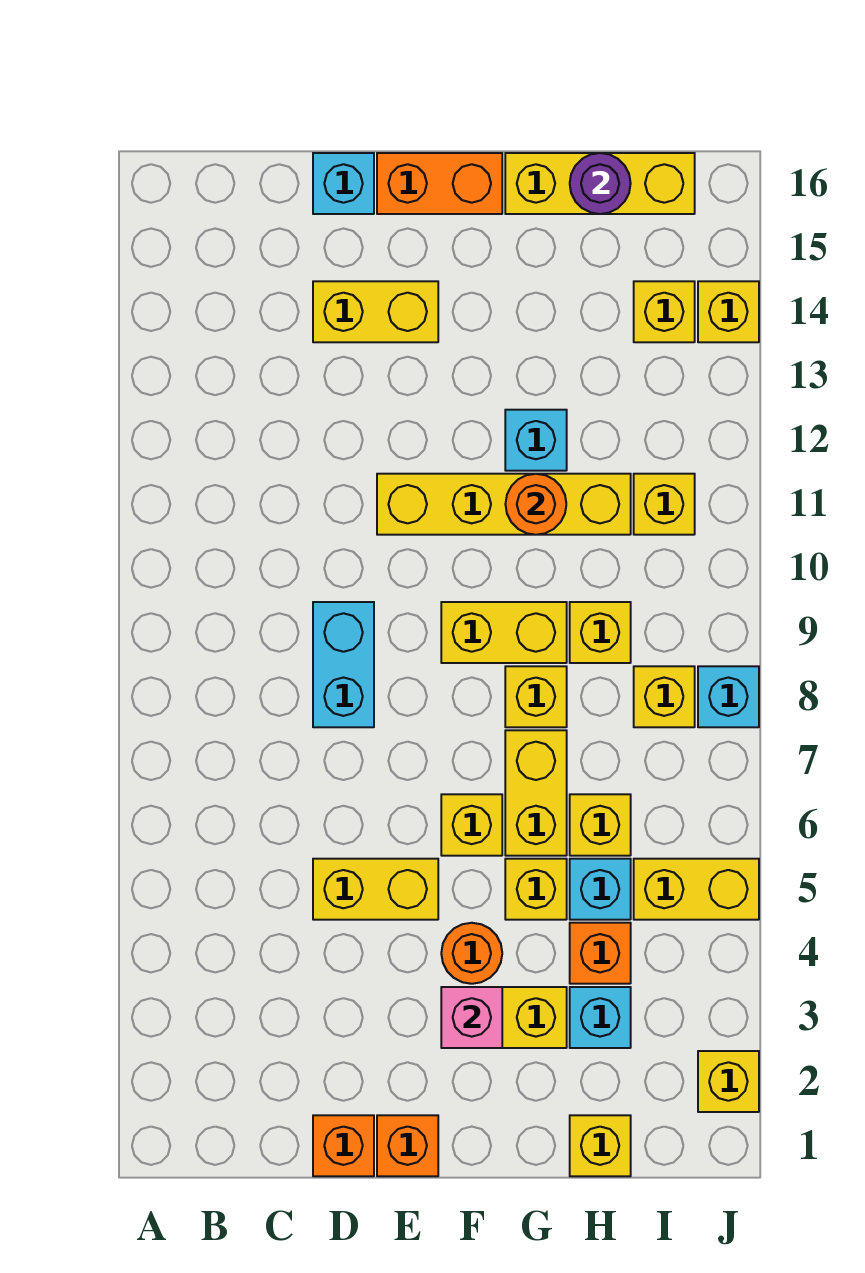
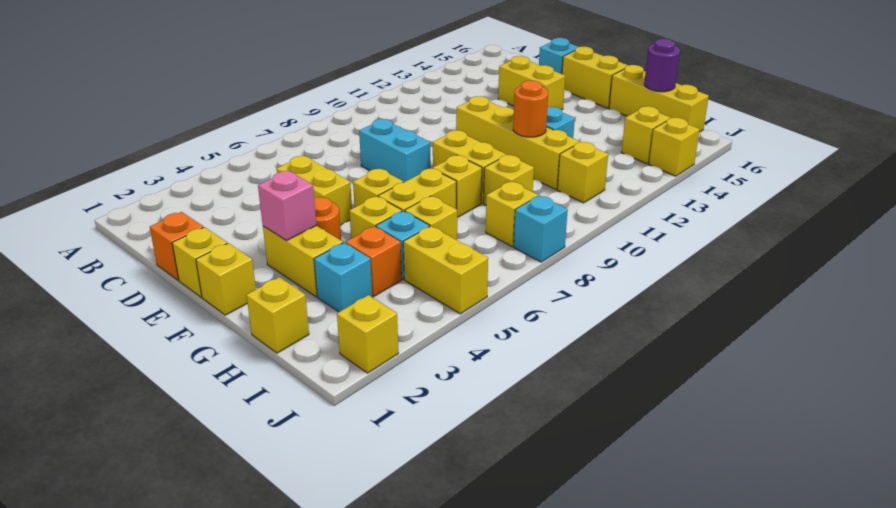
cyan 1x2 brick [313,602,374,727] -> cyan 1x2 brick turned to [359,119,431,182]
orange 1x1 brick [377,1115,438,1176] -> yellow 1x1 brick [172,227,227,297]
orange 1x2 brick [377,153,502,214] -> yellow 1x2 brick [562,47,628,108]
none -> yellow 1x1 brick [196,243,256,315]

